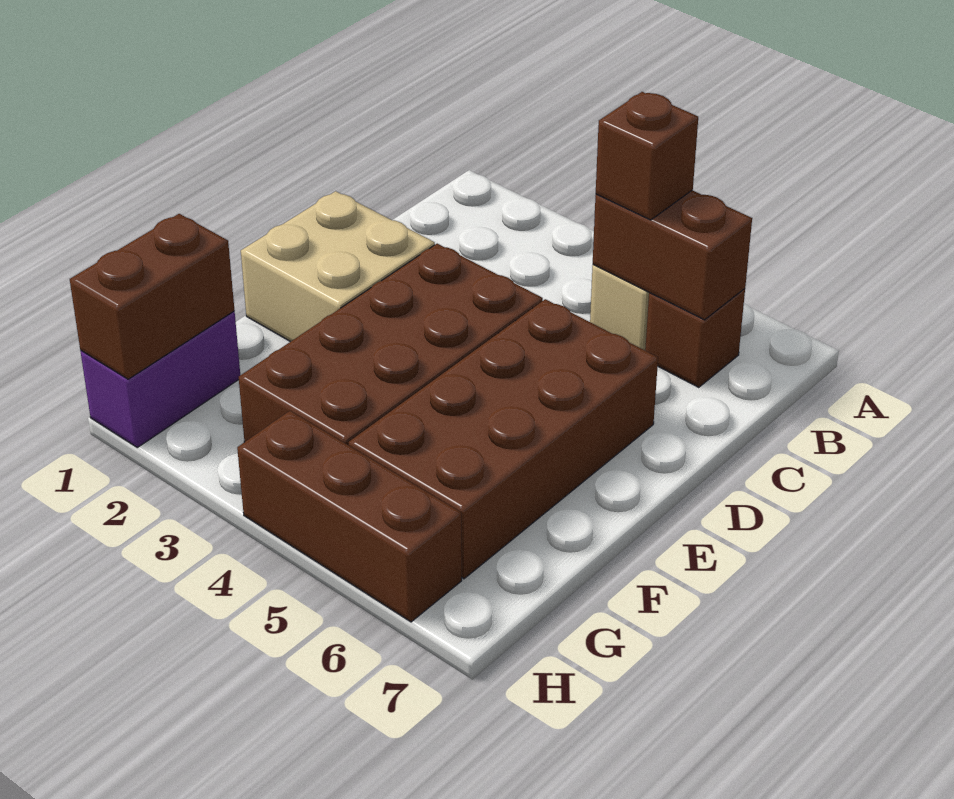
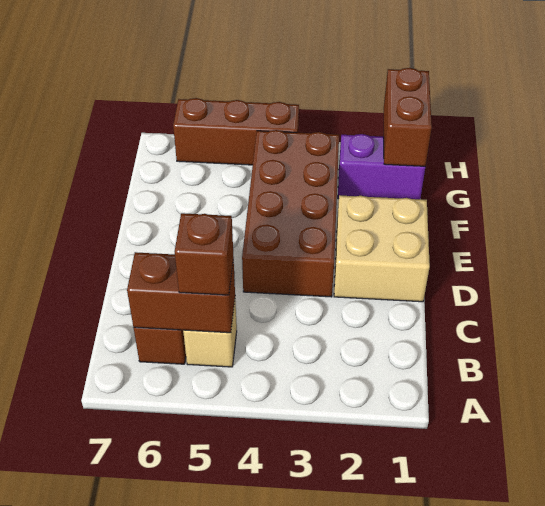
brown 2x4 brick [349,299,658,579] -> none
purple 1x2 brick [80,311,240,447] -> purple 1x2 brick turned to [338,134,425,199]

